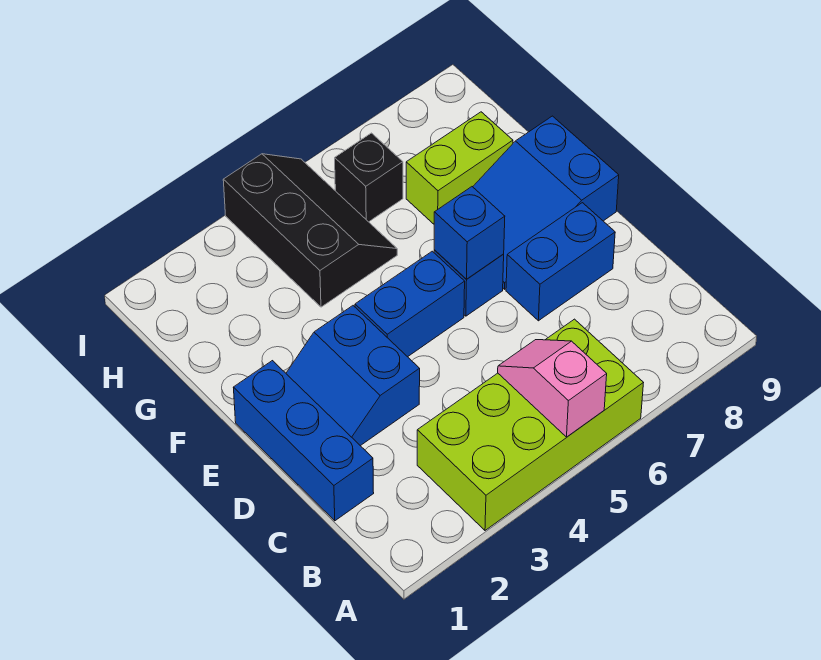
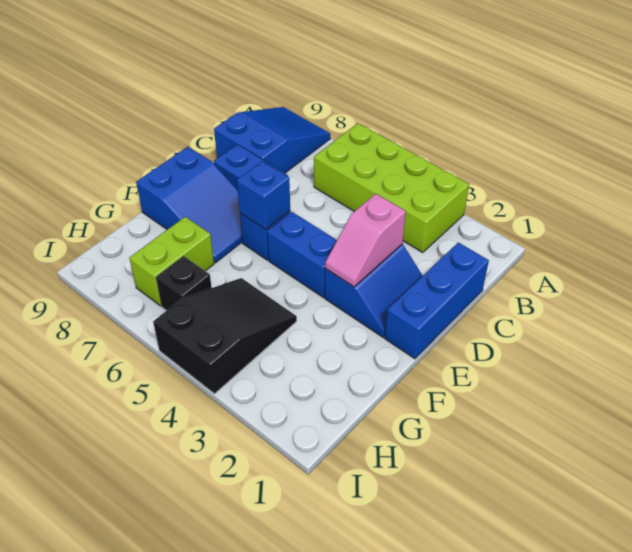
pink 1x2 slope [498,340,607,437] -> pink 1x2 slope moved to [325,194,406,287]
none -> blue 2x3 slope [214,107,330,173]
black 2x3 slope [223,154,397,307] -> black 2x3 slope turned to [153,278,297,394]
lime 1x2 brick [406,112,513,224] -> lime 1x2 brick turned to [129,217,214,306]

